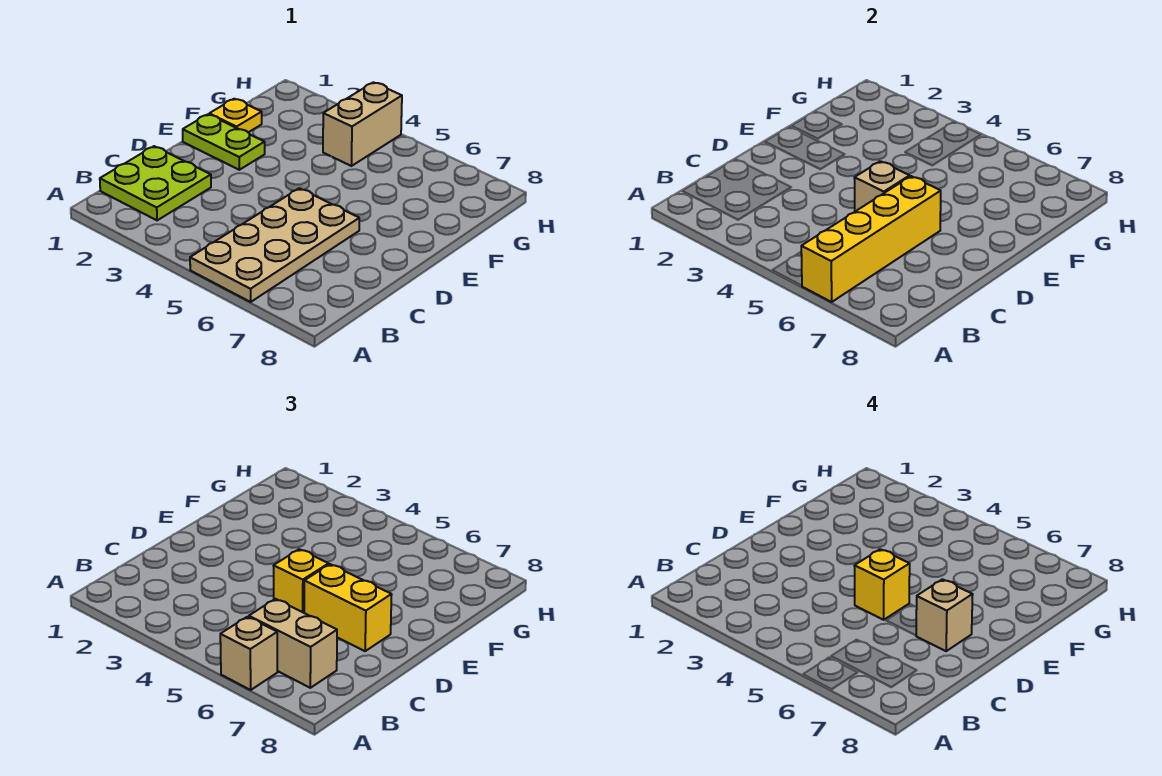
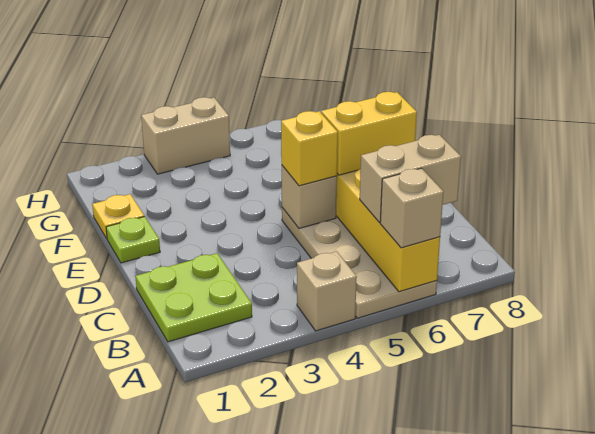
yellow 1x1 brick [854,549,910,620] -> none
tan 1x1 brick [916,579,973,651] -> tan 1x1 brick moved to [297,251,357,331]
lime 1x2 plate [183,114,265,170] -> lime 1x1 plate [106,217,160,263]
tan 1x2 brick [323,82,402,166] -> tan 1x2 brick turned to [141,97,230,174]

